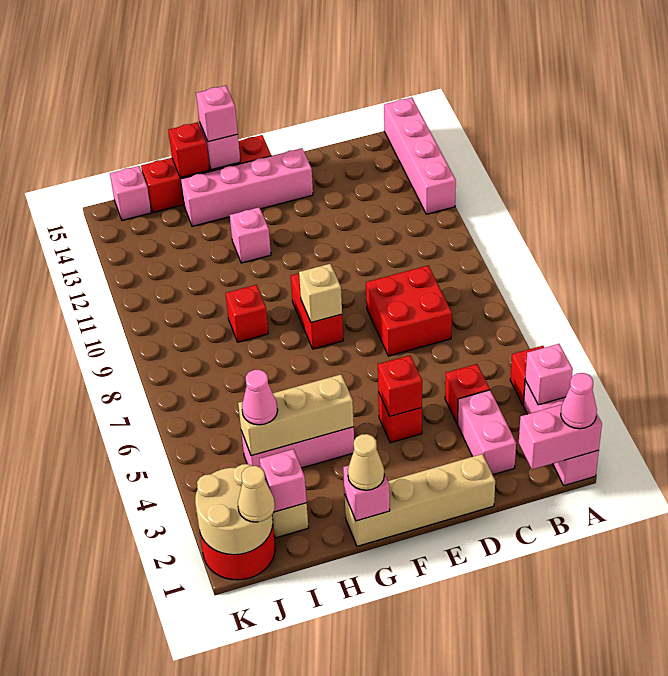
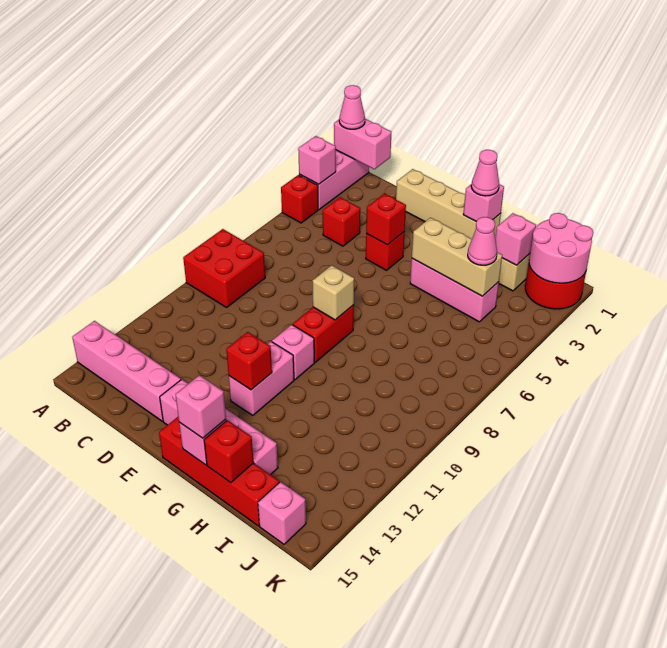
pink 1x4 brick [384,97,456,214] -> pink 1x4 brick turned to [72,321,181,421]
pink 1x2 brick [457,390,516,475] -> pink 1x2 brick moved to [229,342,294,415]
red 2x2 brick [366,266,452,356] -> red 2x2 brick moved to [183,229,265,307]
tan 1x1 cone [348,434,384,490] -> pink 1x1 cone [471,150,499,196]
pink 1x1 brick [230,207,271,263] -> pink 1x1 brick moved to [272,325,314,380]
red 1x1 brick [226,285,268,342] -> red 1x1 brick moved to [226,332,272,390]
tan 2x2 round brick [195,464,273,555] -> pink 2x2 round brick [529,213,593,283]
tan 1x1 cone [238,466,275,522] -> none

